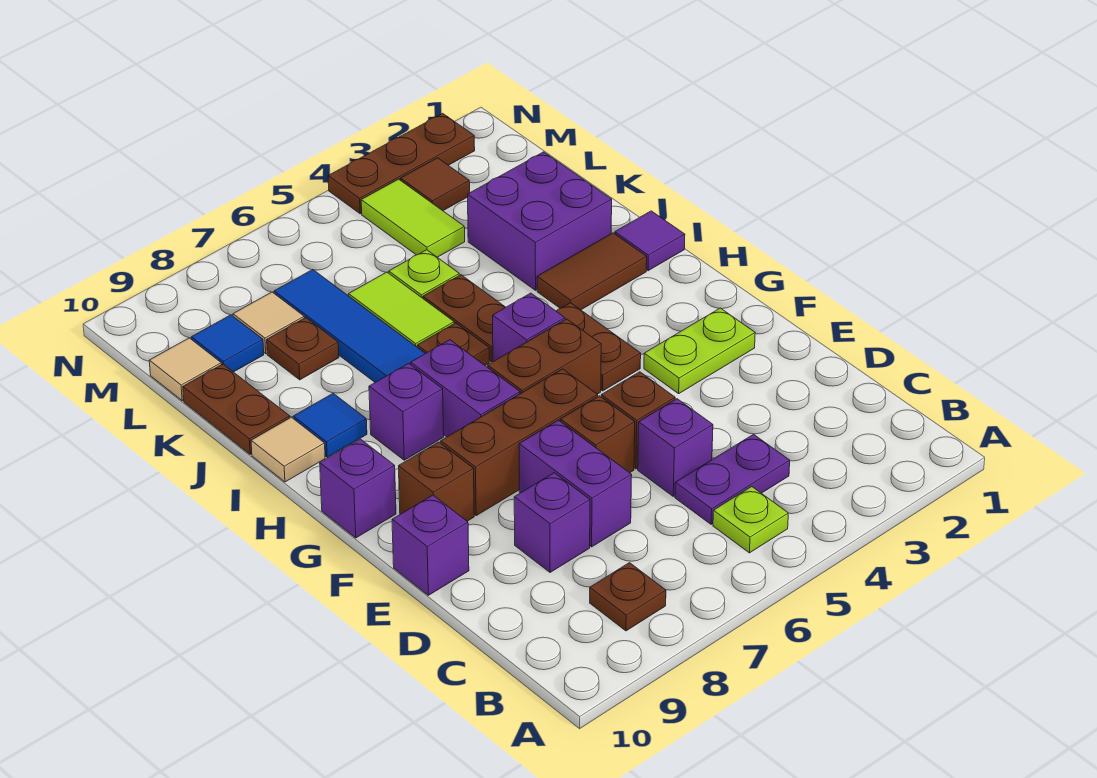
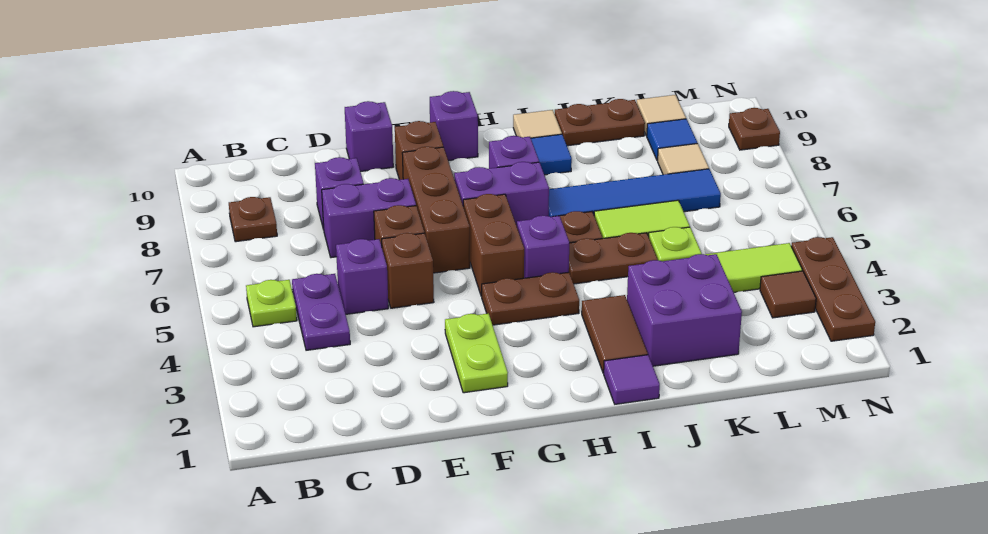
brown 1x1 plate [267,318,339,380] -> brown 1x1 plate moved to [729,108,780,150]

